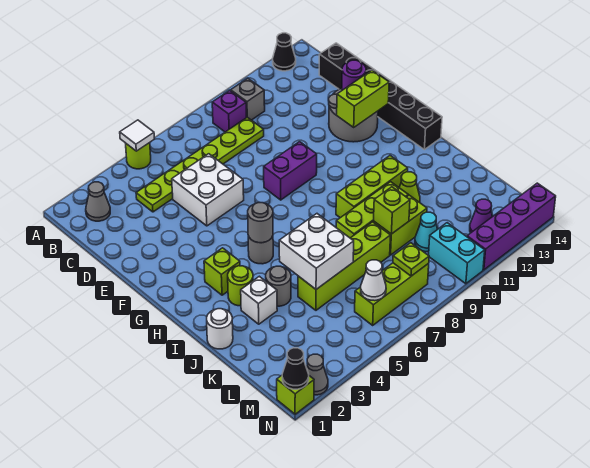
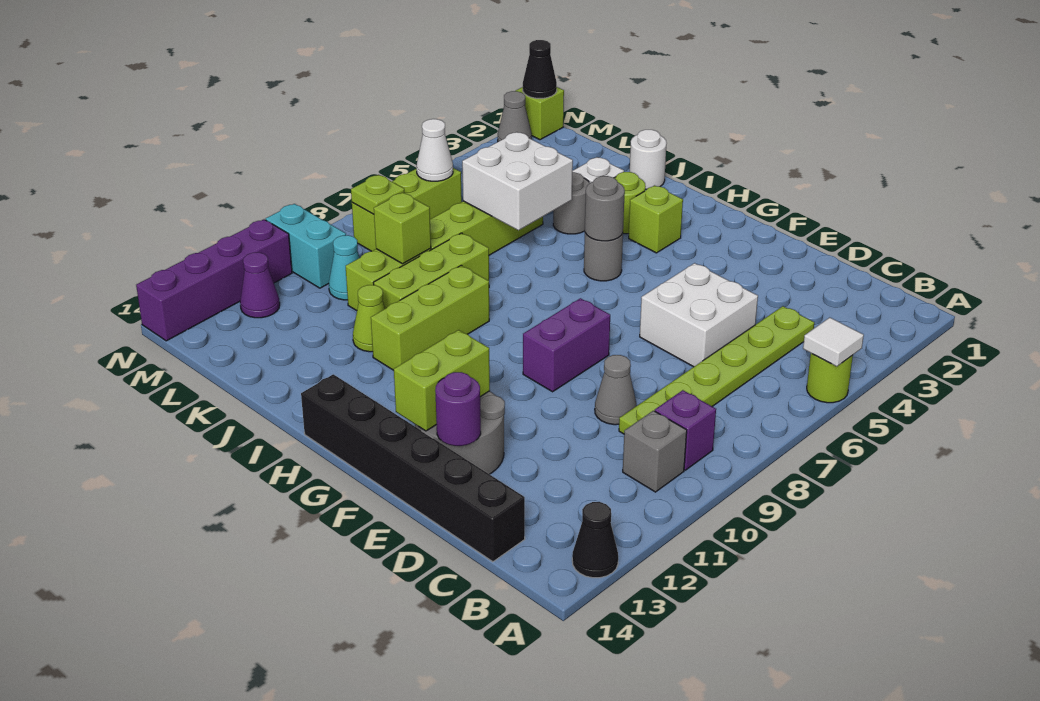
grey 1x1 cone [86,182,110,221] -> grey 1x1 cone moved to [595,355,637,425]

